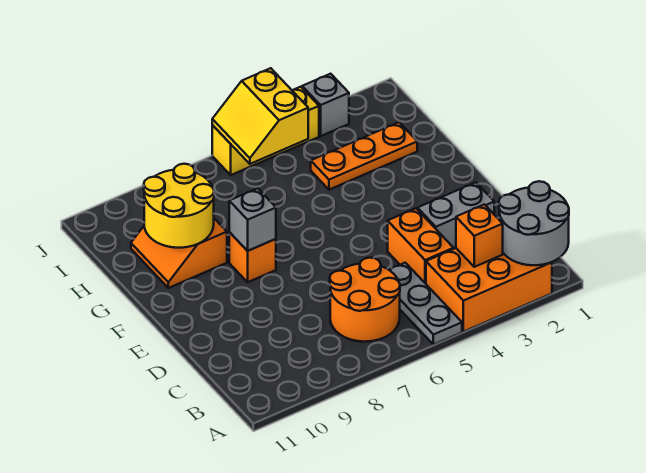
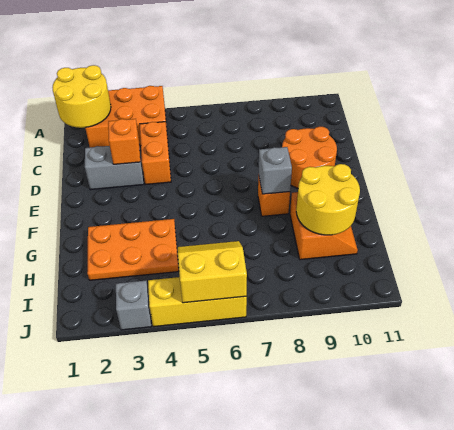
grey 2x2 round brick [499,181,569,265] -> yellow 2x2 round brick [52,65,111,128]
grey 1x3 plate [389,263,462,345] -> none
orange 1x1 brick [456,204,503,267] -> orange 1x1 brick moved to [108,119,140,164]
orange 2x2 round brick [330,258,400,342] -> orange 2x2 round brick moved to [282,127,337,188]
orange 1x3 plate [311,122,417,190] -> orange 2x3 plate [87,219,179,280]
yellow 2x2 slope [212,68,308,164] -> yellow 2x2 slope turned to [178,241,247,303]

